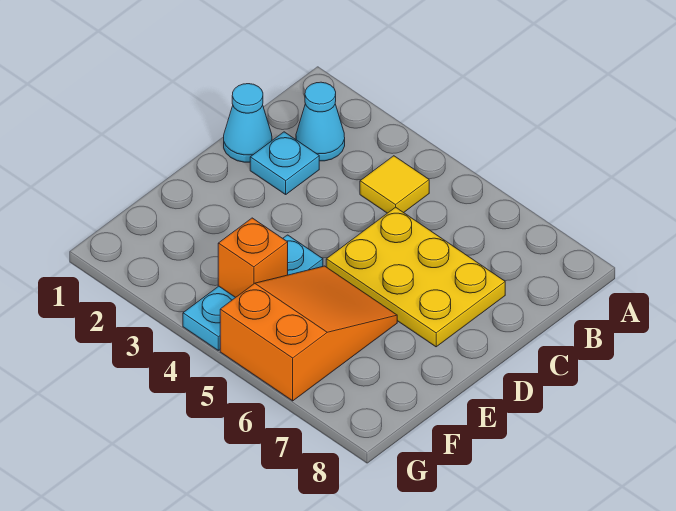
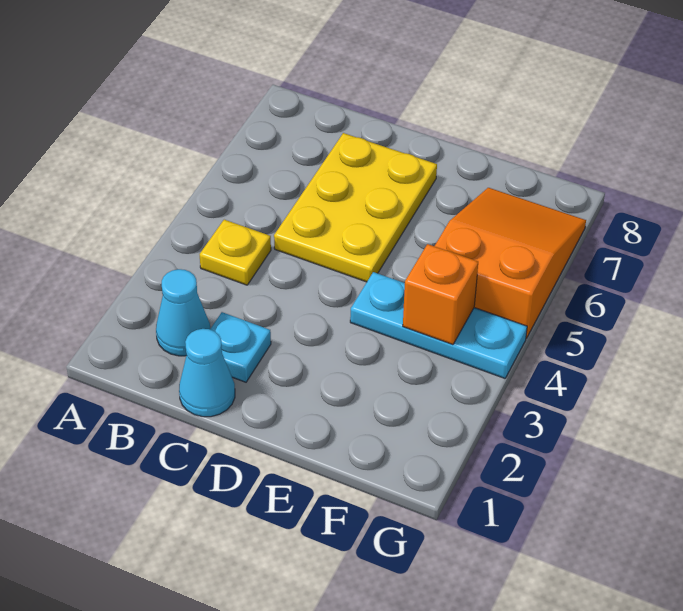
yellow 1x1 tile [360,156,429,213] -> yellow 1x1 plate [200,220,271,285]
orange 2x3 slope [220,266,397,401] -> orange 2x3 slope turned to [435,188,586,338]

